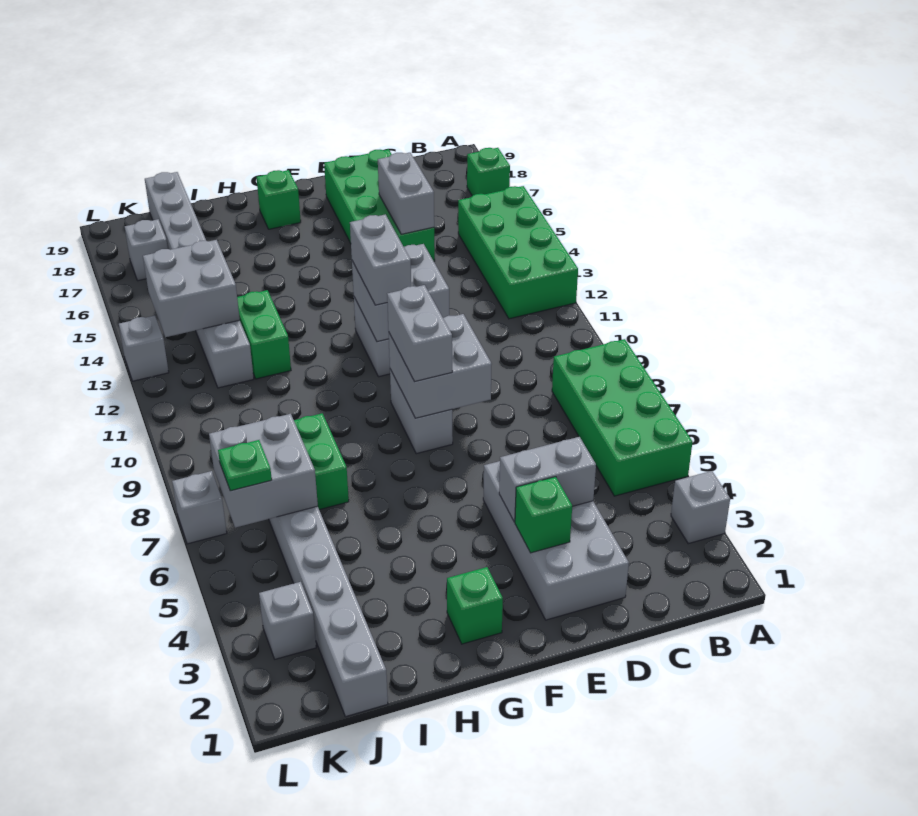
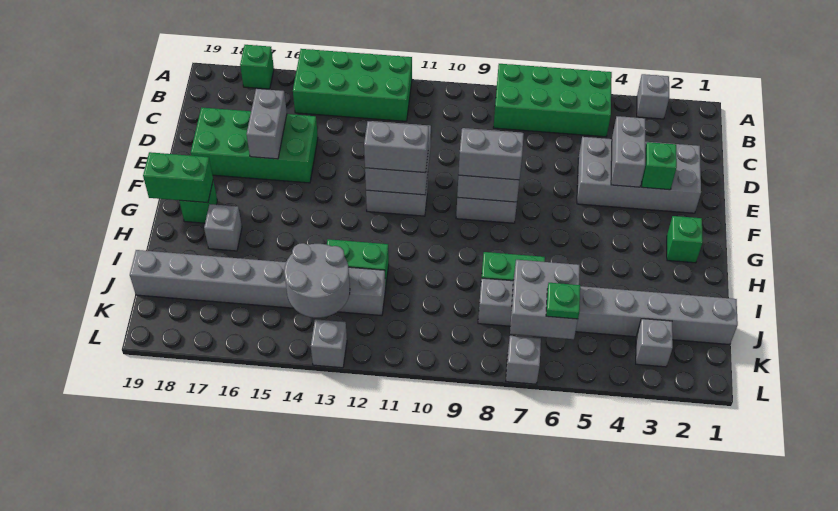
grey 1x2 brick [378,153,434,234] -> grey 1x2 brick turned to [247,89,287,159]
none -> green 1x2 brick [143,152,213,203]
grey 2x2 brick [143,240,240,337] -> grey 2x2 round brick [284,243,350,318]
grey 1x1 brick [125,219,168,281] -> grey 1x1 brick moved to [204,204,242,251]

